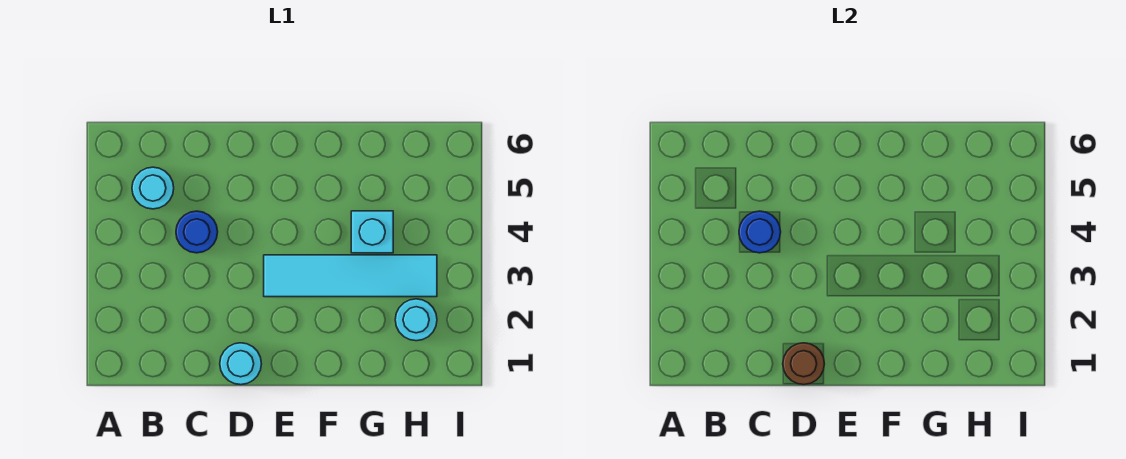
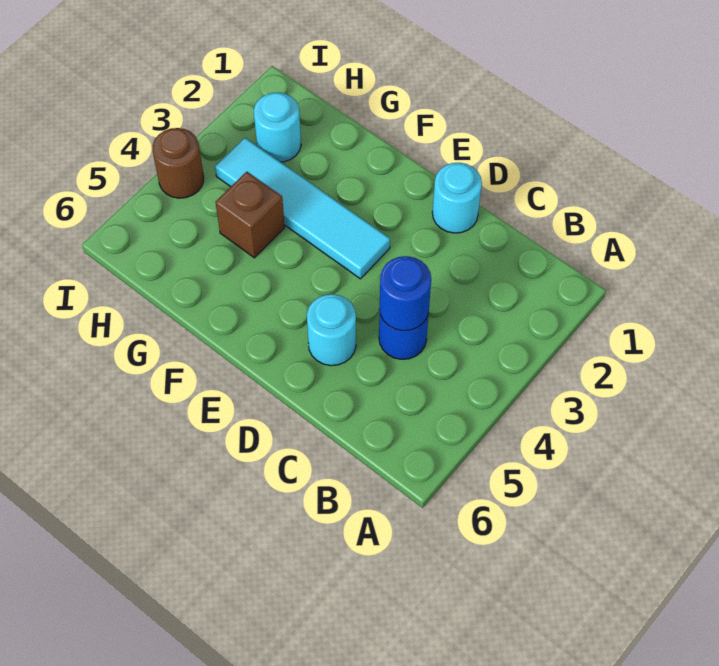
cyan 1x1 round brick [132,167,174,209] -> cyan 1x1 round brick moved to [307,294,356,366]
brown 1x1 round brick [783,343,824,385] -> brown 1x1 round brick moved to [153,128,204,198]
cyan 1x1 brick [351,211,393,253] -> brown 1x1 brick [216,172,285,258]

